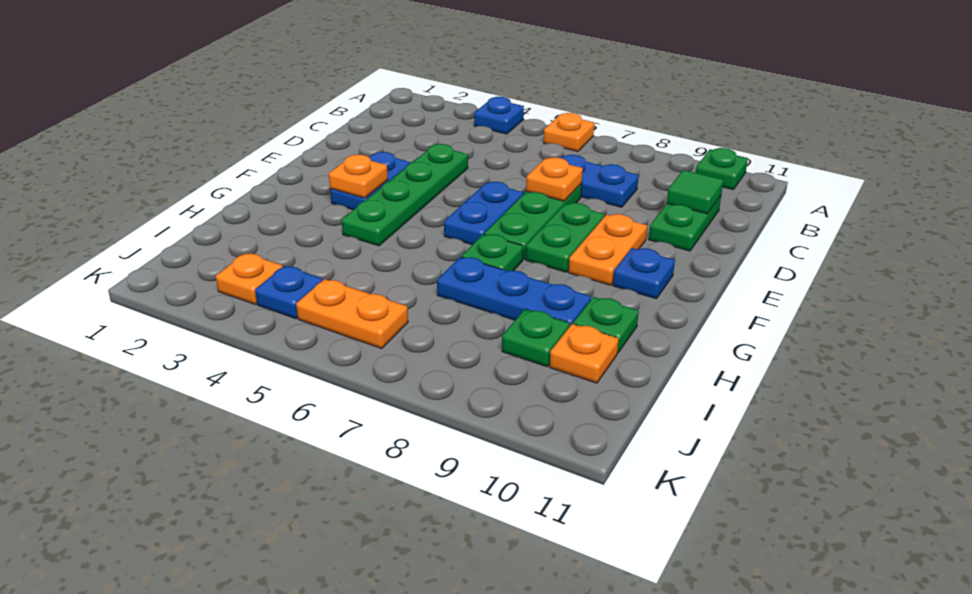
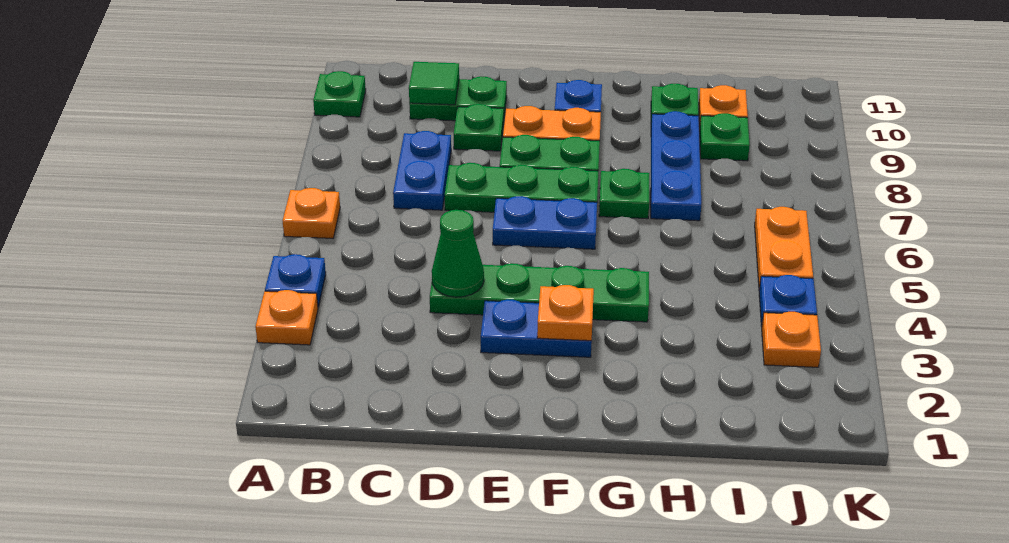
none -> green 1x1 cone [432,210,484,297]
orange 1x1 plate [526,157,583,201] -> orange 1x1 plate moved to [256,290,318,345]
none -> green 1x1 plate [454,104,504,151]

